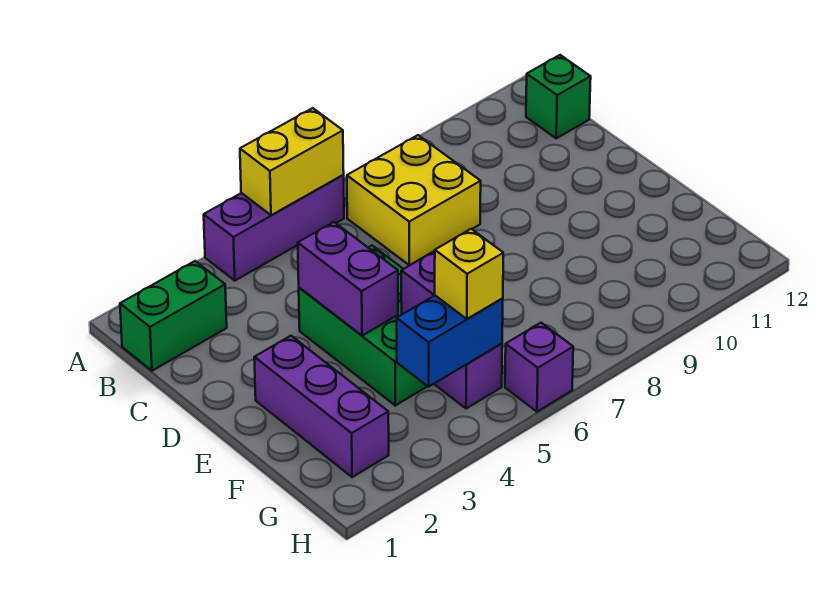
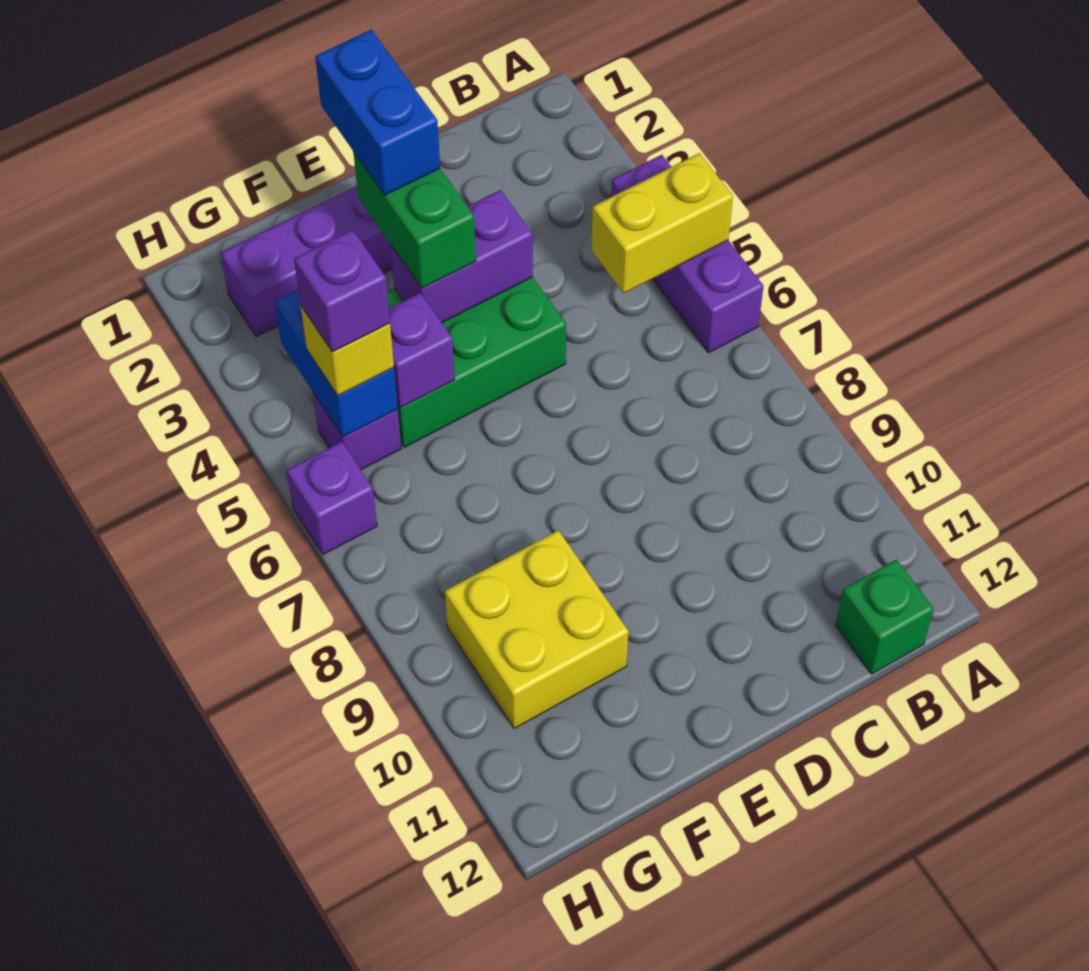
yellow 1x2 brick [240,108,344,215] -> yellow 1x2 brick turned to [591,153,733,293]
green 1x2 brick [120,261,227,371] -> green 1x2 brick moved to [353,152,476,288]
yellow 2x2 brick [347,135,481,265] -> yellow 2x2 brick moved to [445,530,629,729]
none -> blue 1x2 brick [315,30,440,195]
none -> purple 1x1 brick [294,230,390,352]

